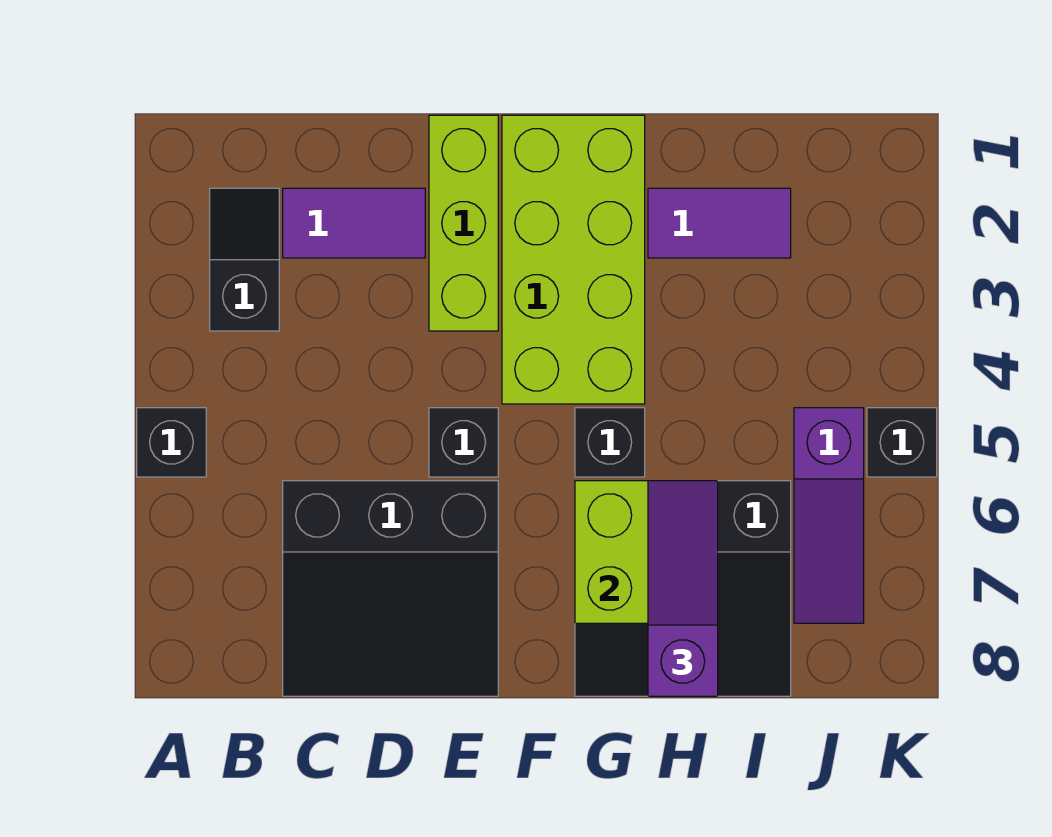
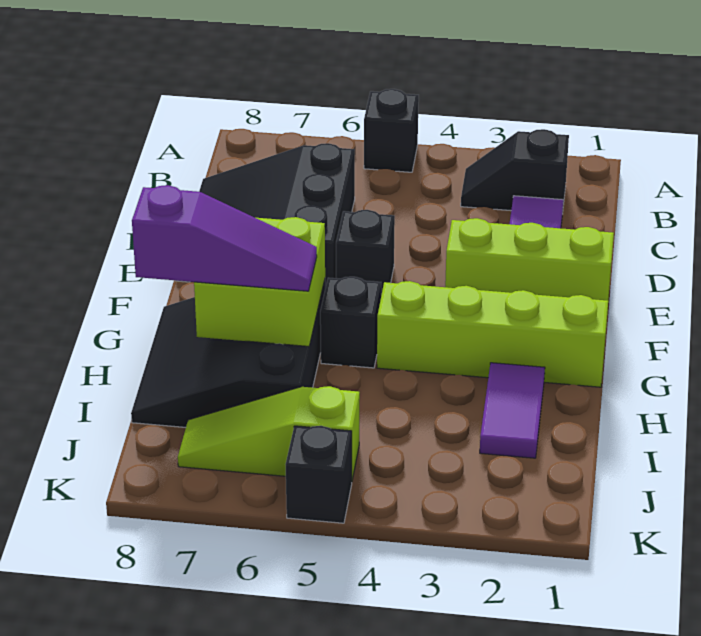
black 1x2 slope [210,188,279,331] -> black 1x2 slope turned to [461,129,569,214]
lime 2x4 brick [502,115,645,404] -> lime 1x4 brick [377,281,608,387]
purple 1x3 slope [794,408,864,623] -> lime 1x3 slope [178,386,360,480]

